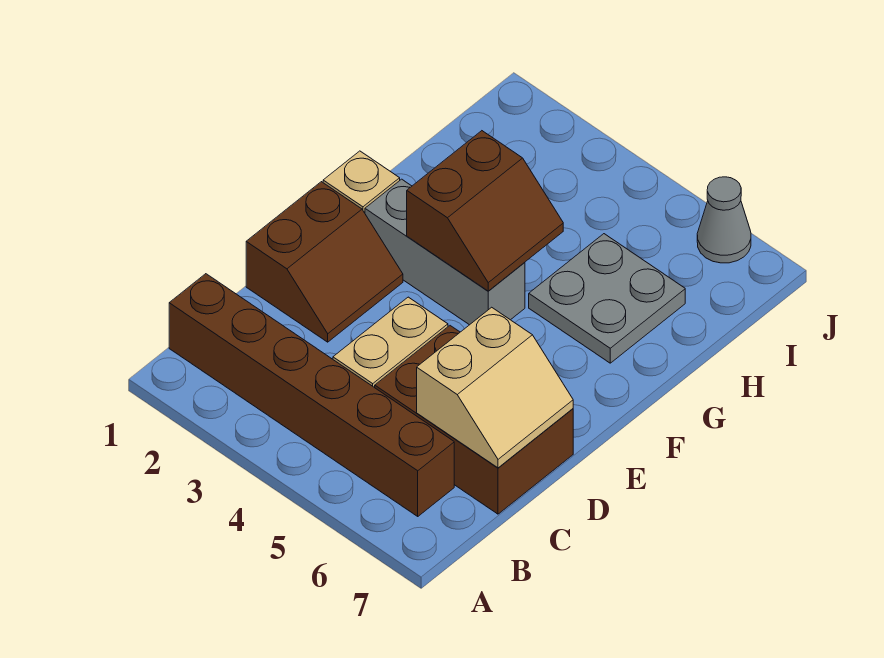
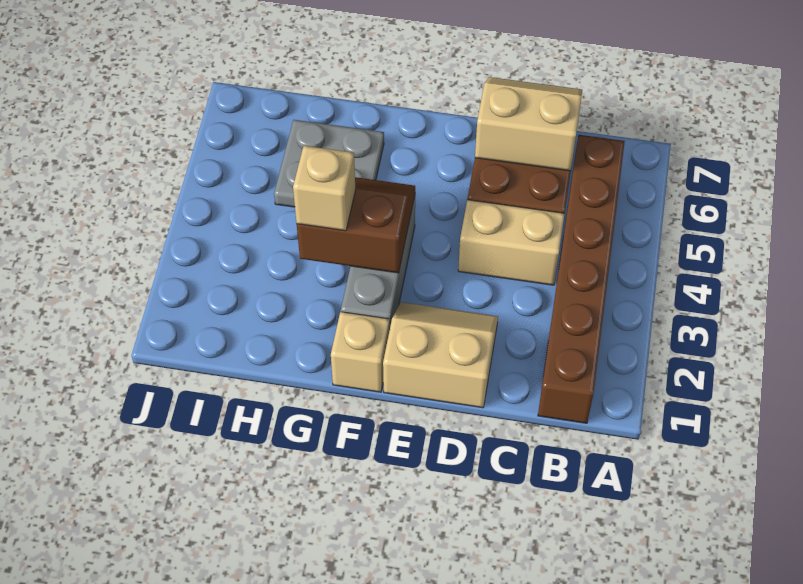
brown 2x2 slope [246,182,403,342] -> tan 2x2 slope [383,302,498,408]
none -> tan 1x1 brick [293,146,356,231]
grey 1x1 cone [697,177,751,263] -> none

